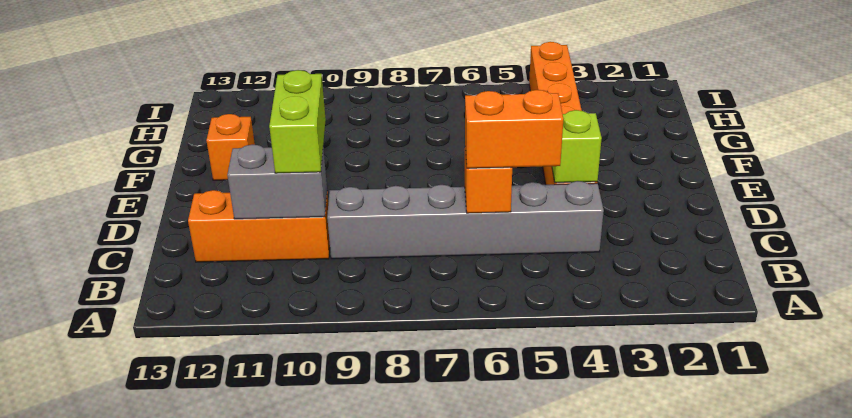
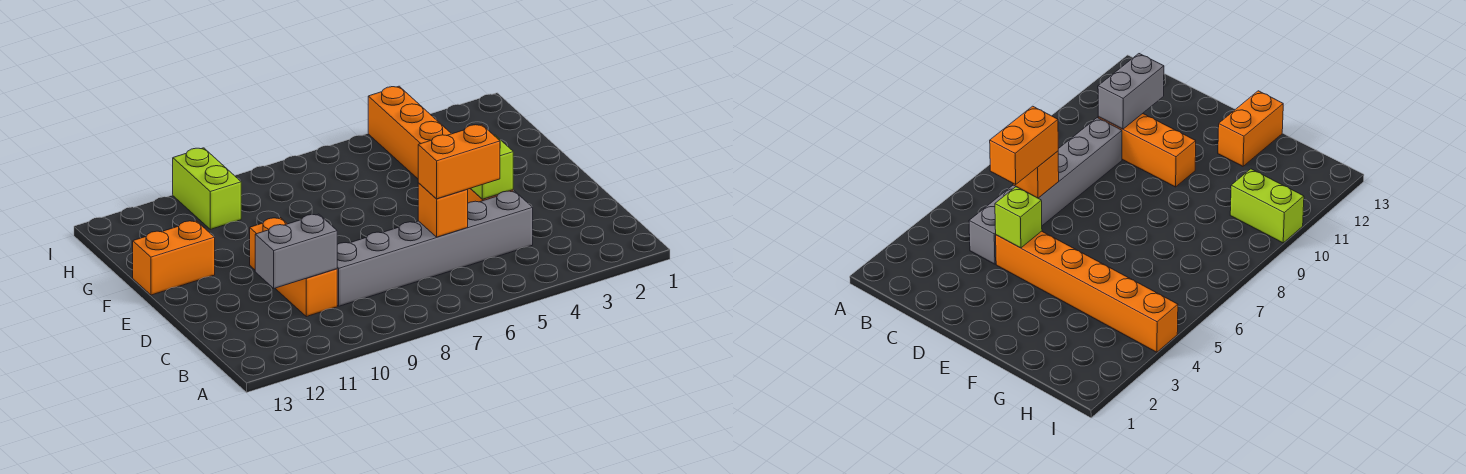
orange 1x3 brick [188,190,330,262] -> orange 1x3 brick turned to [250,218,337,317]
lime 1x2 brick [269,70,326,173] -> lime 1x2 brick moved to [173,148,241,229]
orange 1x1 brick [206,114,255,180] -> orange 1x2 brick [133,221,215,295]

